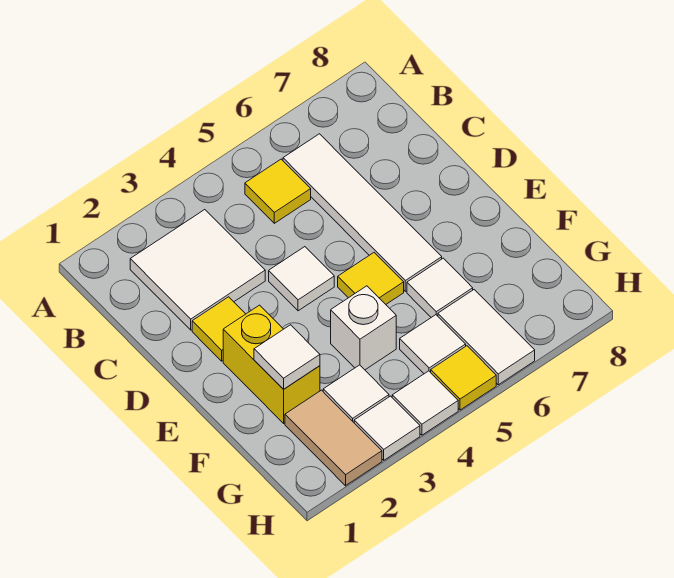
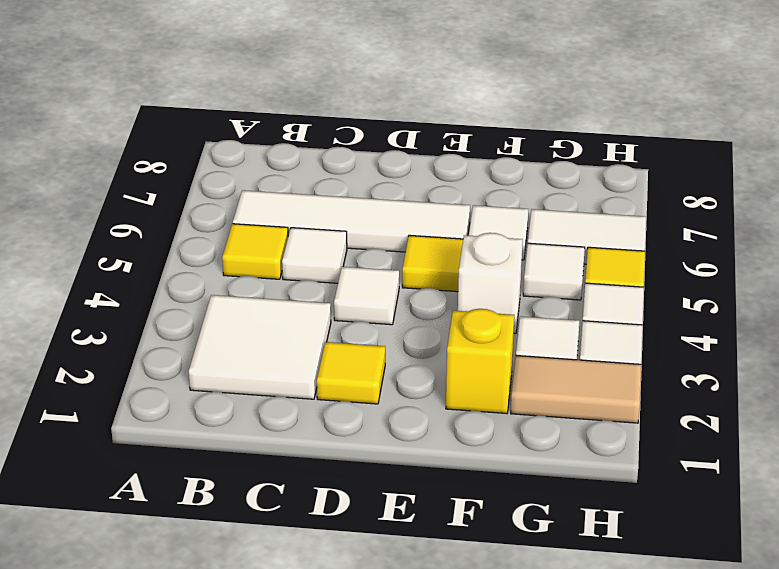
yellow 1x2 brick [223,305,320,423] -> yellow 1x1 brick [446,309,514,414]
white 1x1 tile [254,325,320,389] -> white 1x1 tile moved to [282,228,347,283]

